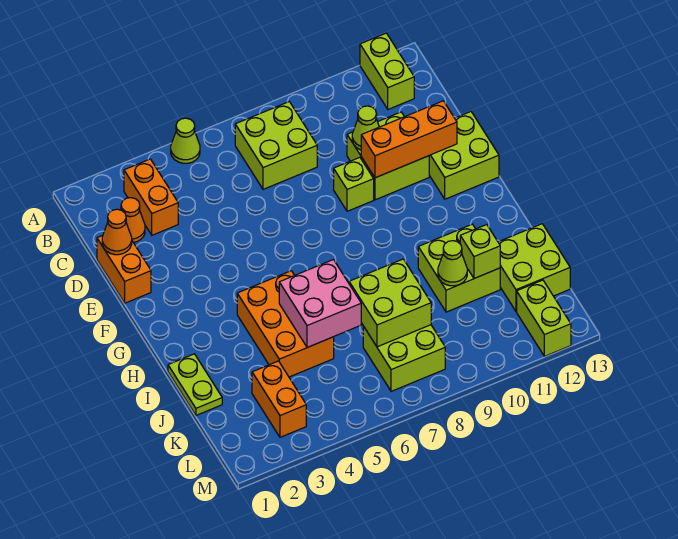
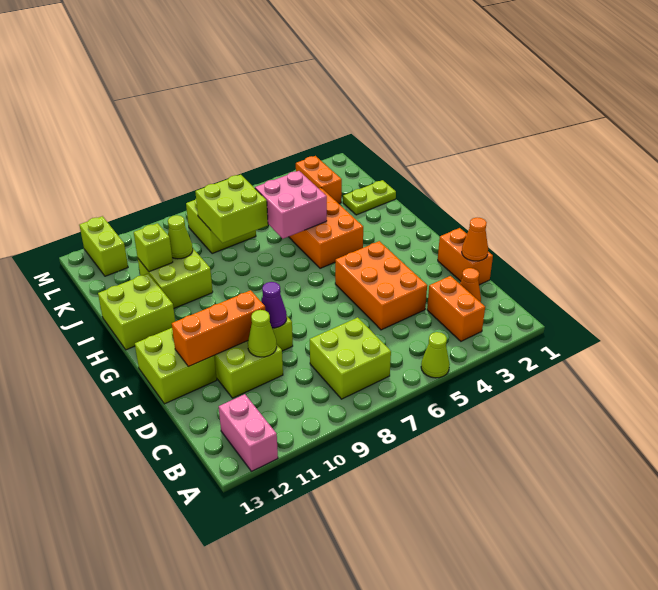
lime 1x2 brick [360,33,414,109] -> pink 1x2 brick [219,394,278,471]
none -> orange 2x3 brick [335,241,427,330]
none -> purple 1x1 cone [261,282,287,328]
lime 1x2 plate [168,354,222,415] -> lime 1x2 plate turned to [343,180,396,215]
lime 2x2 brick [498,224,570,311] -> lime 2x2 brick moved to [98,274,175,350]

